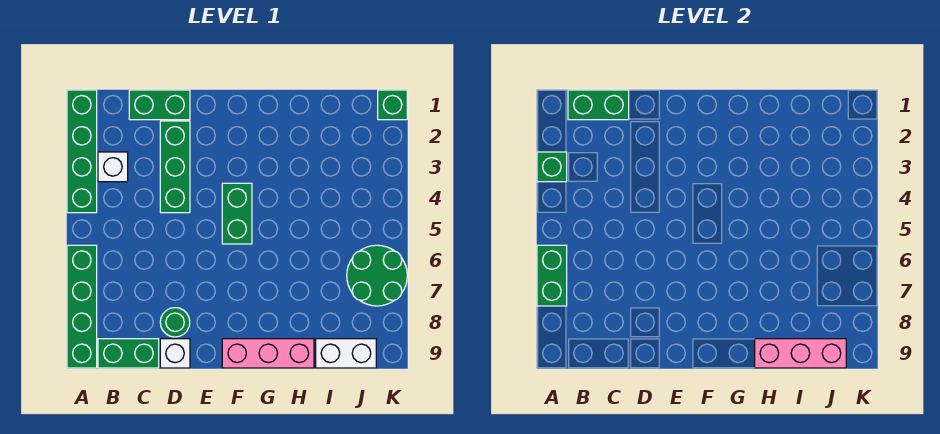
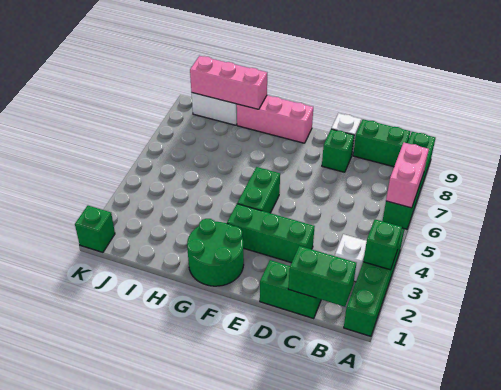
green 1x2 brick [537,245,567,306] -> pink 1x2 brick [386,143,429,208]
green 1x3 brick [160,121,190,213] -> green 1x3 brick turned to [227,204,315,263]
green 1x1 round brick [160,308,190,337] -> green 1x1 brick [322,129,354,172]
green 2x2 round brick [347,245,407,306] -> green 2x2 round brick moved to [187,219,244,286]

